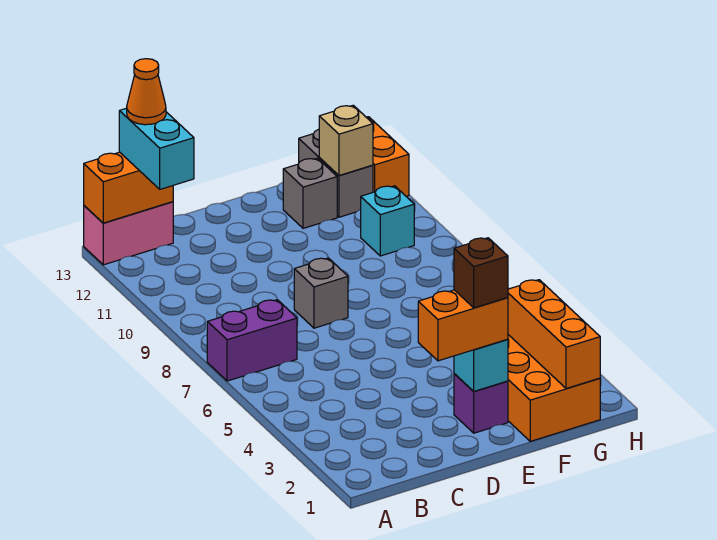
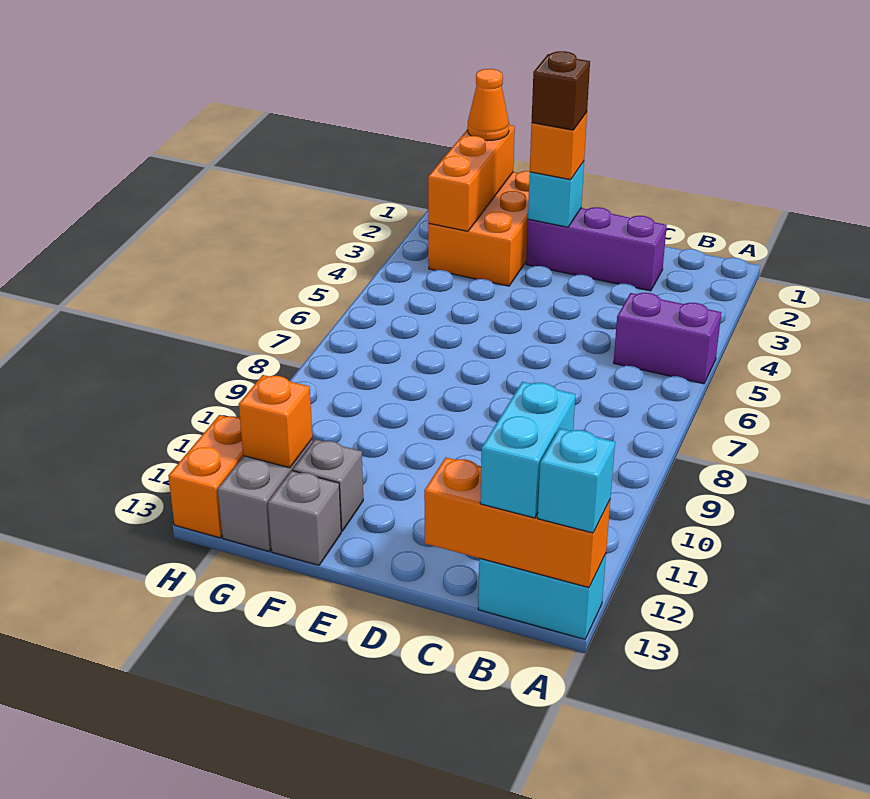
purple 1x2 brick [207,300,297,381] -> purple 1x2 brick moved to [614,293,721,384]
pink 1x2 brick [84,202,173,265] -> cyan 1x2 brick [478,554,606,639]
orange 1x2 brick [84,152,173,223] -> orange 1x3 brick [424,457,611,588]
orange 1x1 cone [127,59,166,125] -> orange 1x1 cone moved to [467,69,509,141]
orange 1x2 brick [418,290,508,361] -> orange 1x1 brick [530,112,587,180]
grey 1x1 brick [294,258,348,328] -> grey 1x1 brick moved to [268,471,341,565]
purple 1x1 brick [454,374,508,433] -> purple 1x3 brick [526,207,667,291]
cyan 1x1 brick [361,186,414,256] -> cyan 1x1 brick moved to [538,428,615,533]
tan 1x1 brick [319,105,373,175] -> orange 1x1 brick [239,375,313,468]

